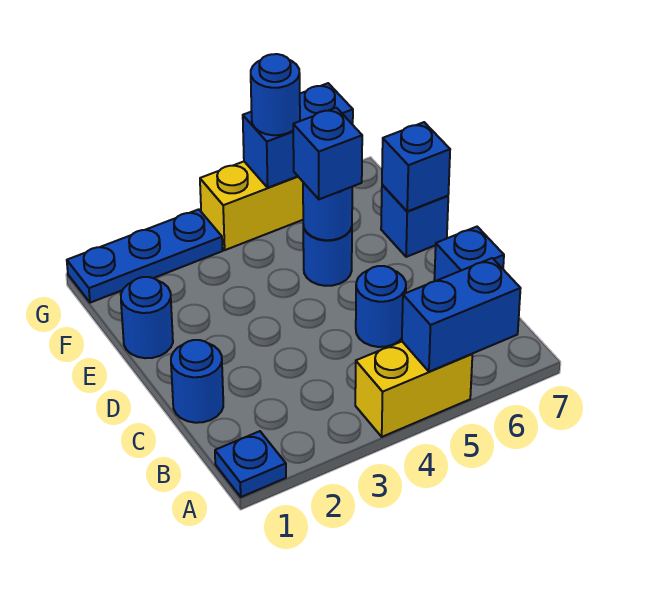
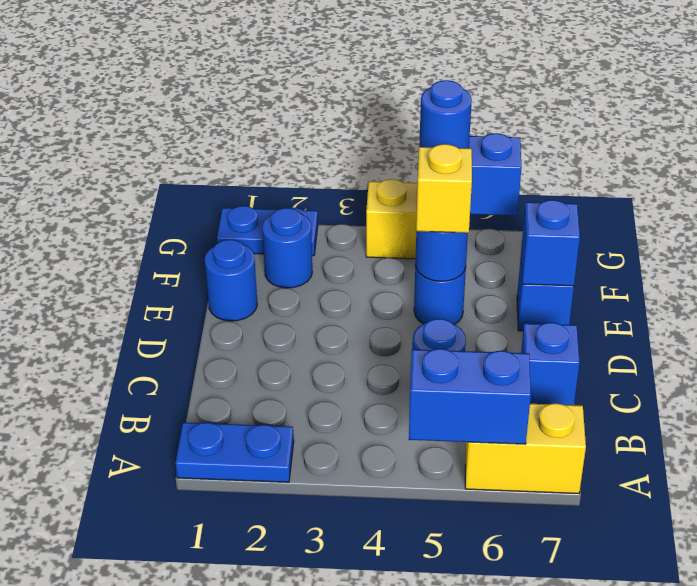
blue 1x1 plate [215,431,286,497] -> blue 1x2 plate [175,423,294,482]
yellow 1x2 brick [355,342,472,437] -> yellow 1x2 brick moved to [465,403,586,493]
blue 1x1 round brick [171,340,223,423] -> blue 1x1 round brick moved to [262,208,312,288]
blue 1x1 brick [293,108,362,199] -> yellow 1x1 brick [416,144,472,233]
blue 1x3 plate [67,209,223,303] -> blue 1x2 plate [217,206,318,256]

